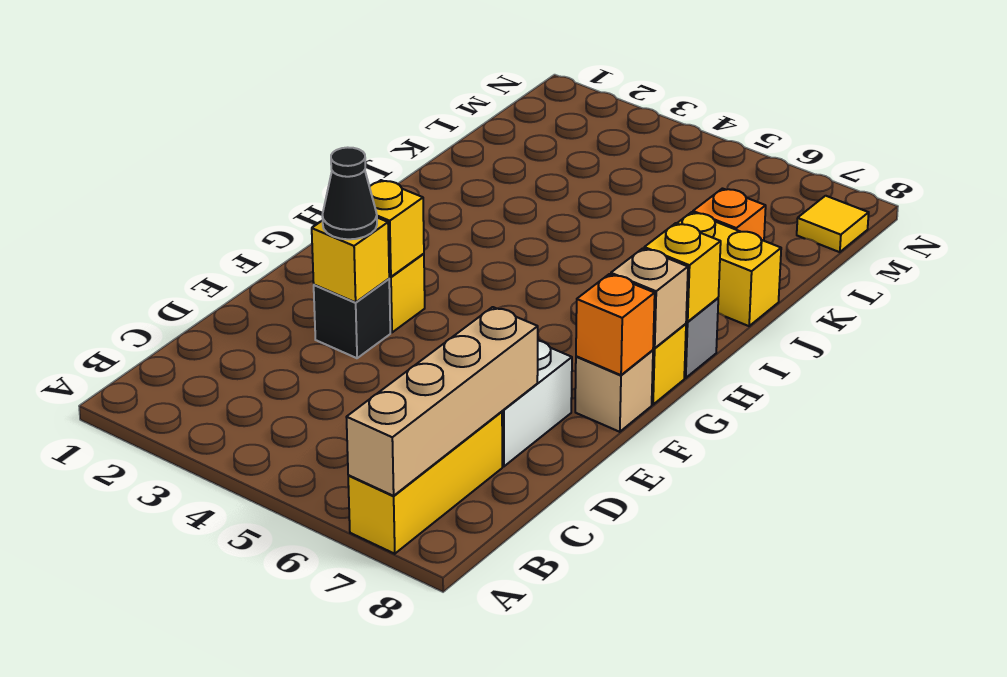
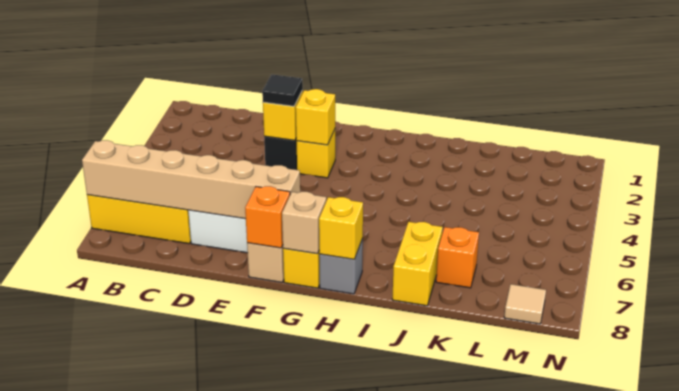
tan 1x4 brick [346,307,538,496] -> tan 1x6 brick [82,140,300,219]
black 1x1 cone [322,147,377,239] -> black 1x1 tile [262,75,303,106]
yellow 1x1 tile [797,196,869,252] -> tan 1x1 tile [504,284,546,324]

